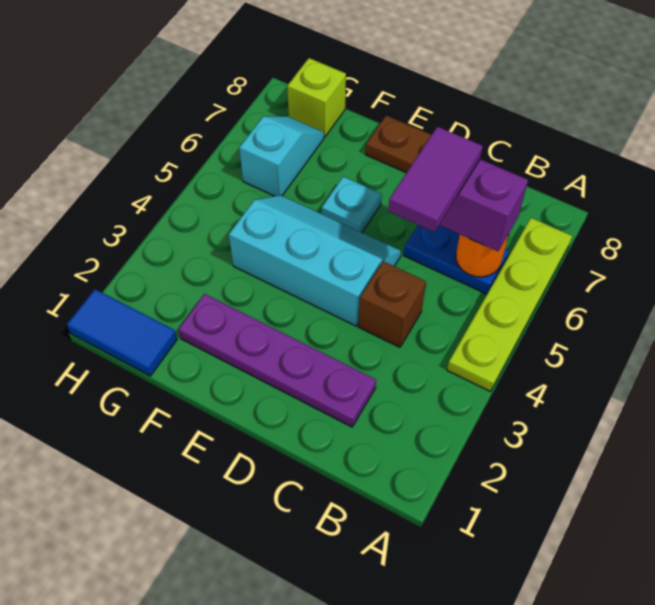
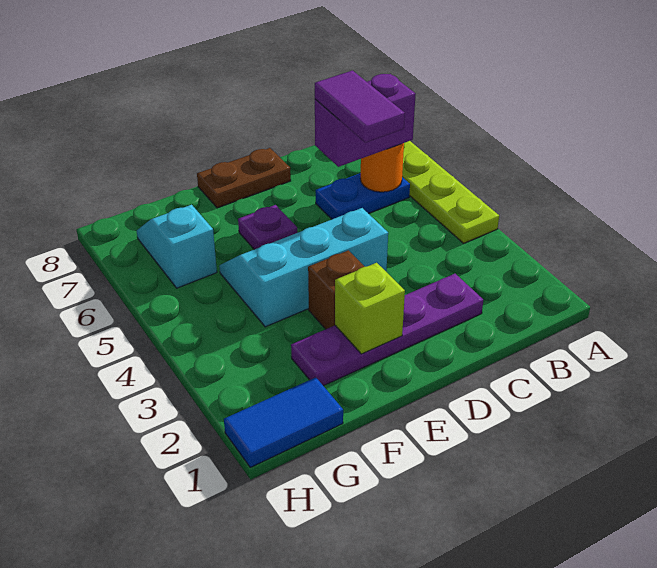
brown 1x1 brick [358,261,426,347] -> brown 1x1 brick moved to [308,250,365,329]
cyan 1x1 plate [322,177,382,232] -> purple 1x1 plate [238,205,297,249]
lime 1x1 brick [287,58,346,137] -> lime 1x1 brick moved to [335,263,405,354]

